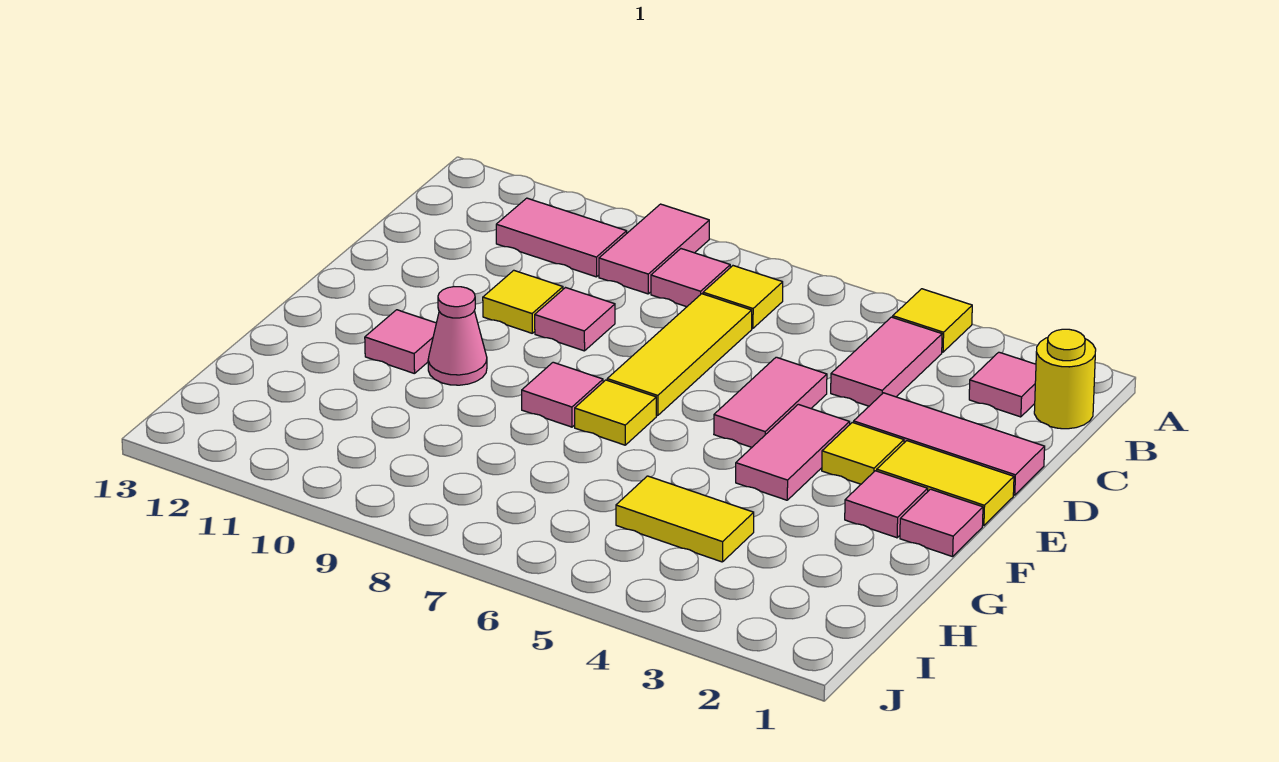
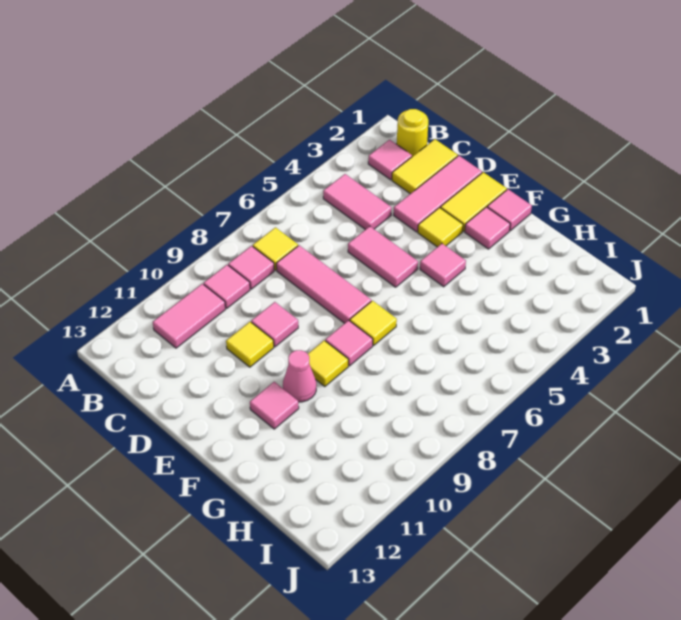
yellow 1x1 tile [893,289,972,352] -> yellow 1x1 tile moved to [308,340,348,387]
pink 1x2 tile [599,204,709,294] -> pink 1x1 tile [204,265,250,308]
yellow 1x3 tile [607,294,752,416] -> pink 1x3 tile [276,245,371,323]
pink 1x2 tile [736,404,850,500] -> pink 1x1 tile [420,244,466,287]
yellow 1x2 tile [616,476,754,562] -> yellow 1x2 tile moved to [392,139,458,194]

